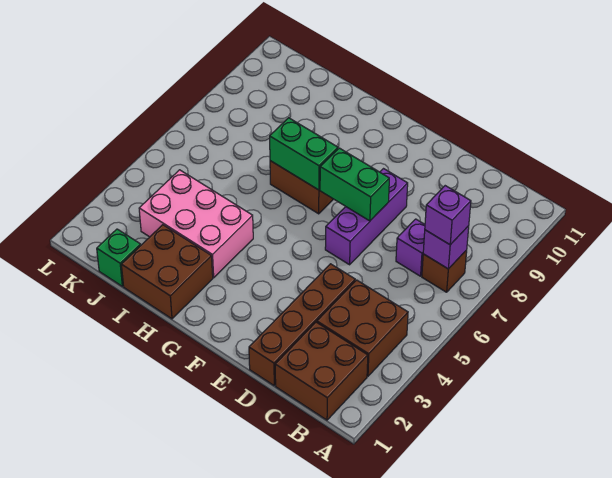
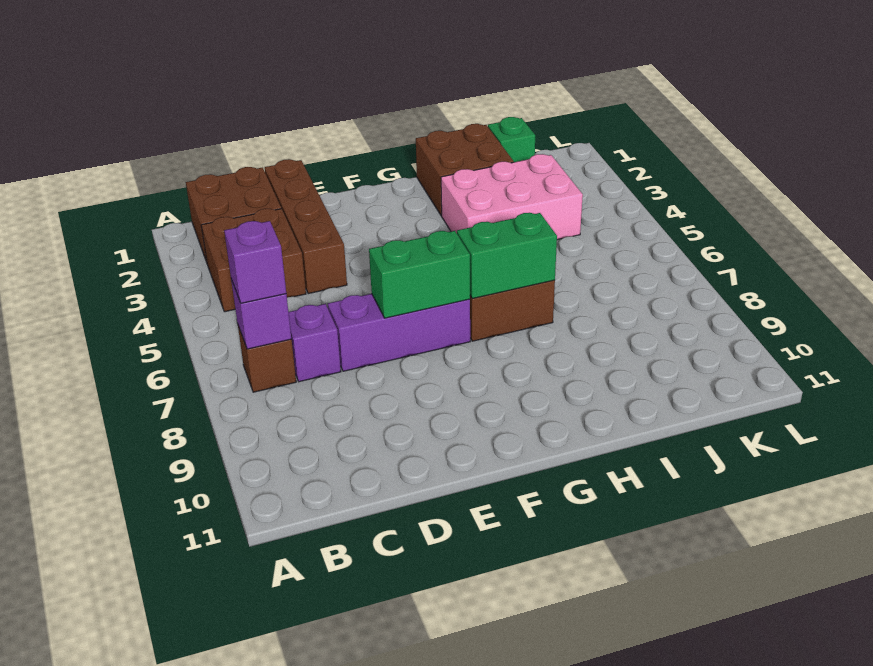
purple 1x3 brick [325,169,408,265] -> purple 1x3 brick turned to [328,294,470,371]

